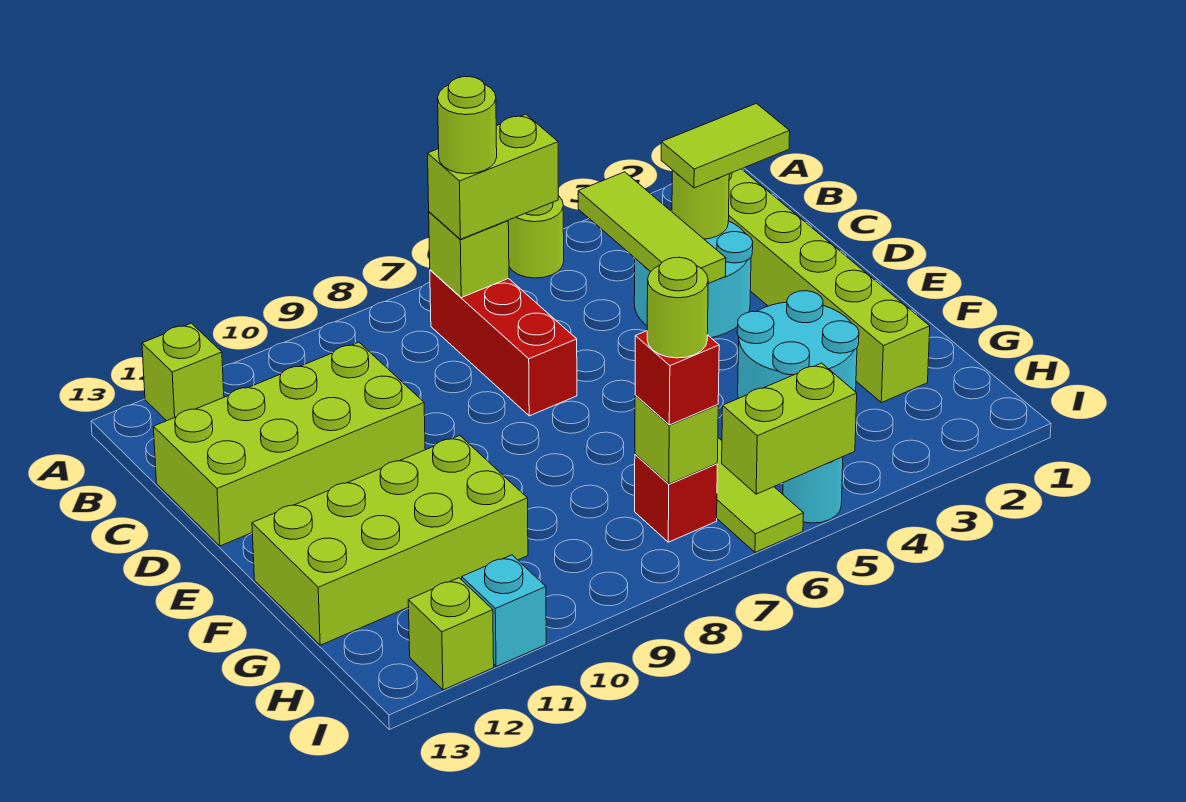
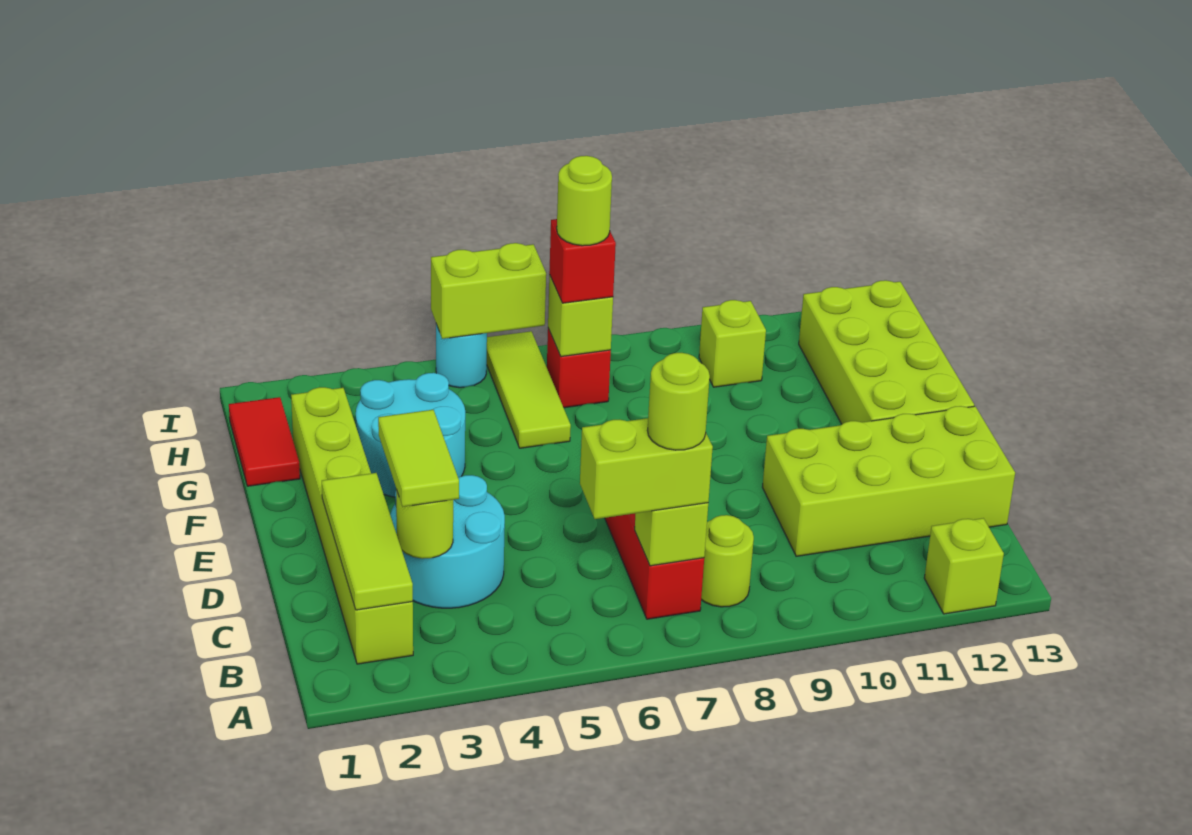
lime 1x1 round brick [508,196,564,278] -> lime 1x1 round brick moved to [701,515,754,607]
lime 1x3 tile [578,172,726,284] -> lime 1x3 tile moved to [322,473,413,610]
lime 1x2 tile [661,103,790,188] -> lime 1x2 tile turned to [378,410,459,507]
lime 2x4 brick [252,436,528,645] -> lime 2x4 brick turned to [799,280,974,424]
none -> red 1x2 tile [229,397,300,486]
cyan 1x1 brick [462,555,546,667] -> none
lime 1x1 brick [408,578,494,690] -> lime 1x1 brick moved to [699,300,766,387]

